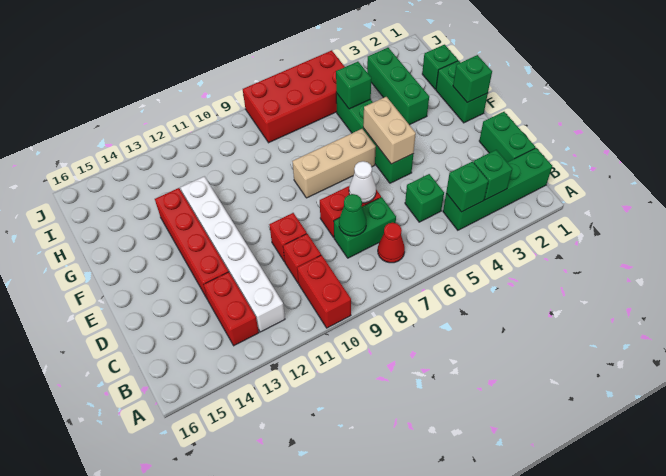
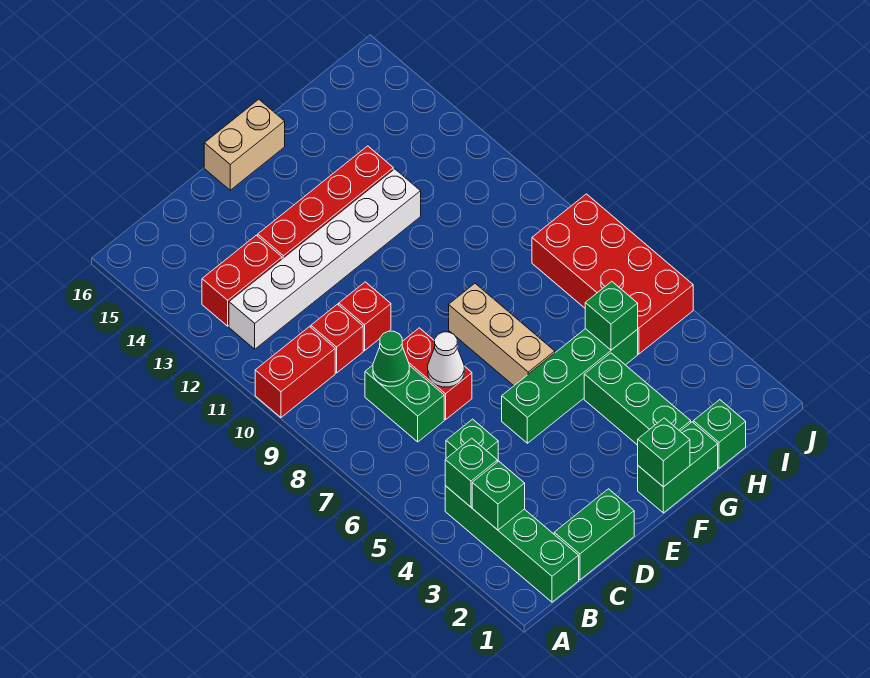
red 1x1 cone [378,223,405,263] -> none
tan 1x2 brick [363,97,416,164] -> tan 1x2 brick moved to [204,99,285,190]
green 1x3 brick [367,48,429,125] -> green 1x3 brick turned to [584,353,691,445]

